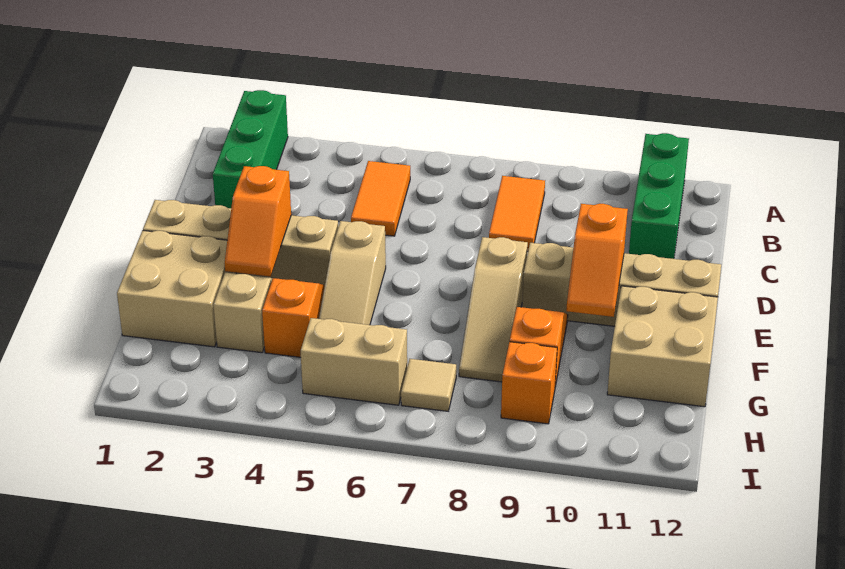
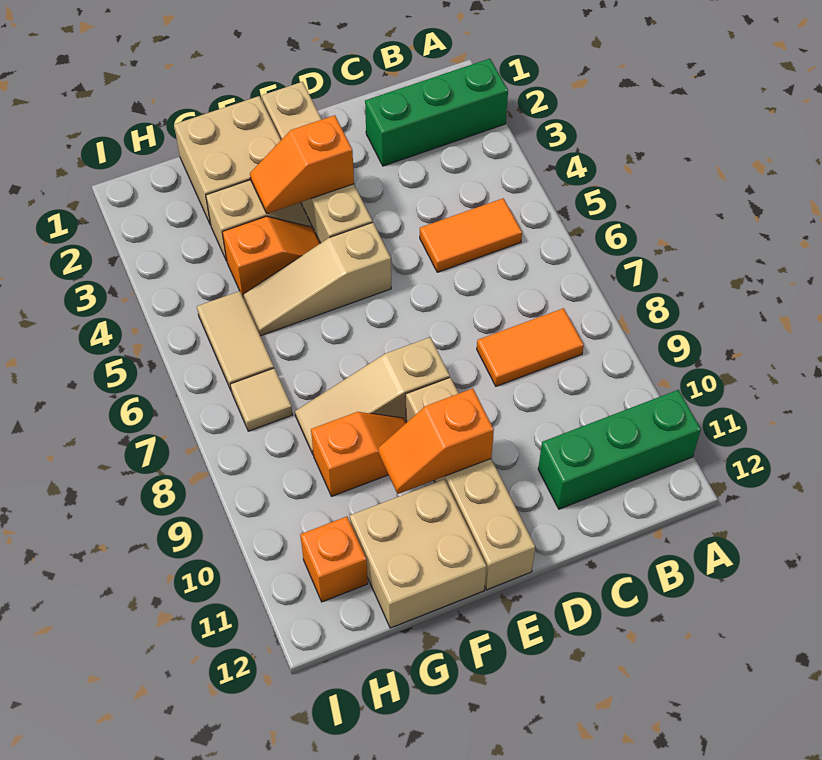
tan 1x2 brick [301,318,407,405] -> tan 1x2 tile [197,291,274,390]
orange 1x1 brick [501,342,557,424] -> orange 1x1 brick moved to [300,517,368,602]

